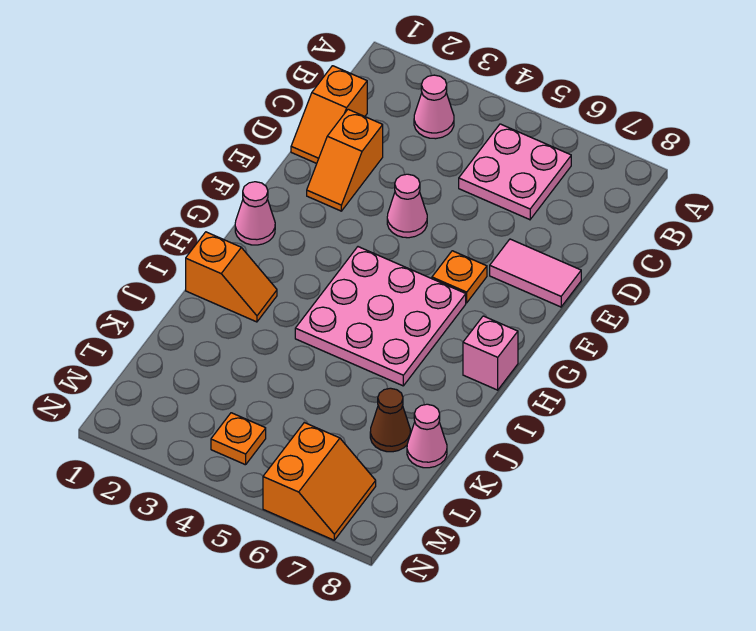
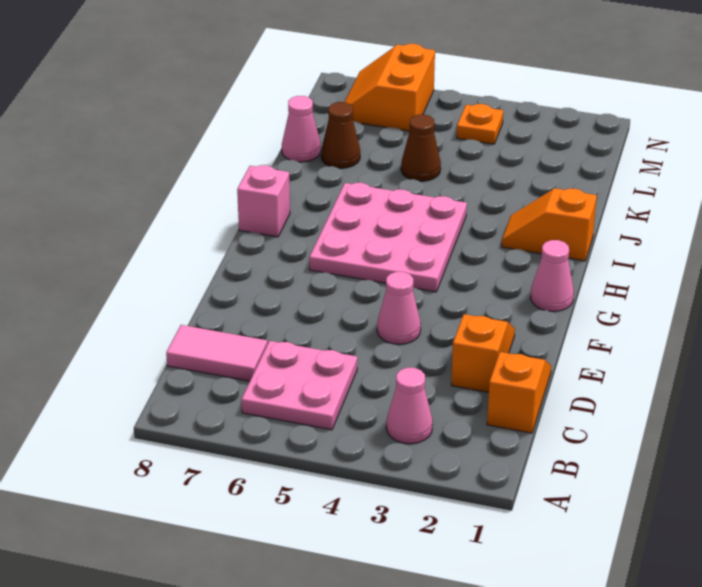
pink 1x2 tile [490,239,581,307] -> pink 1x2 tile moved to [166,325,267,381]
orange 1x1 plate [432,251,487,303] -> none
none -> brown 1x1 cone [401,115,441,181]

